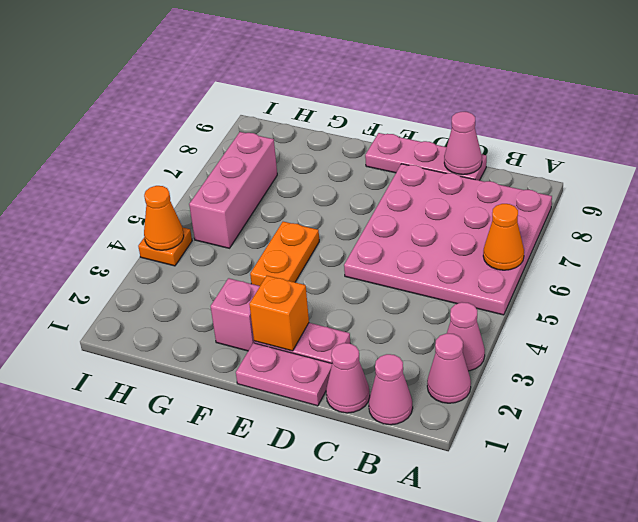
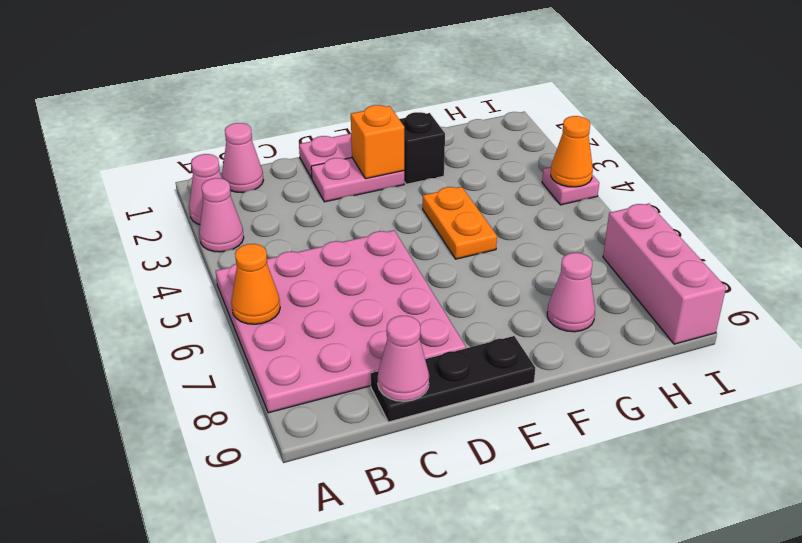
pink 1x1 cone [326,343,370,413] -> pink 1x1 cone moved to [547,253,595,332]
pink 1x3 plate [365,133,487,180] -> black 1x3 plate [371,336,535,422]
pink 1x1 brick [211,278,260,351] -> black 1x1 brick [399,112,445,184]
pink 1x3 brick [189,132,277,248] -> pink 1x3 brick moved to [603,204,726,344]
orange 1x1 plate [138,228,192,266] -> pink 1x1 plate [542,167,599,205]

